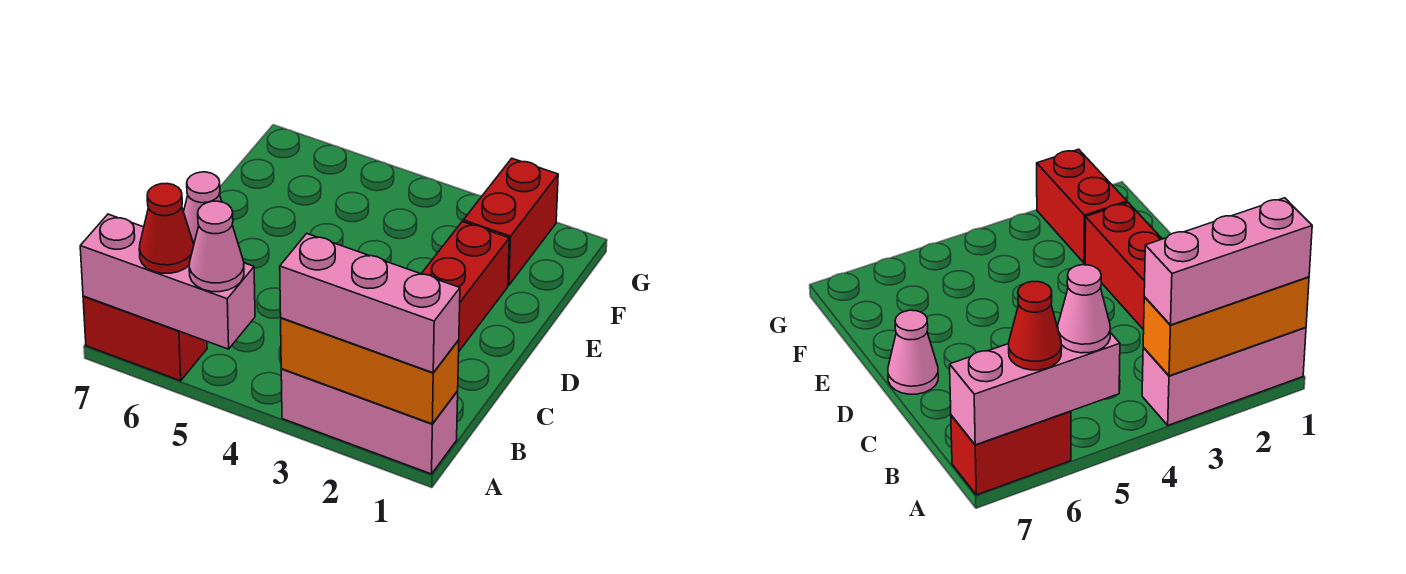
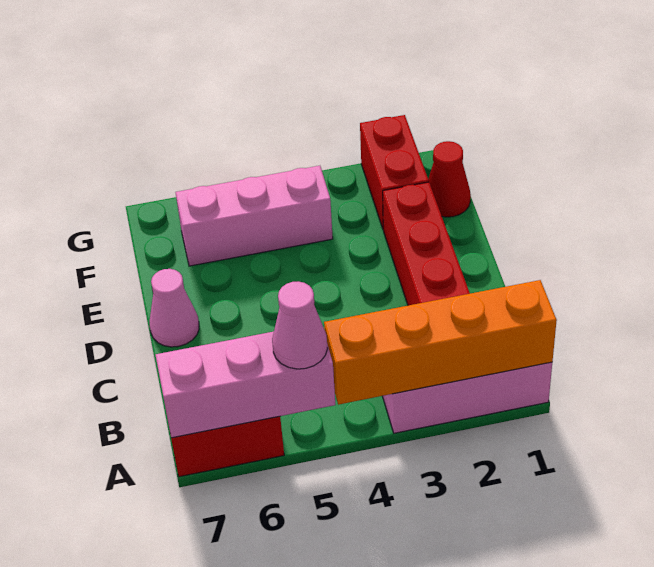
orange 1x3 brick [281,318,459,424] -> orange 1x4 brick [324,280,557,405]
pink 1x3 brick [280,234,460,373] -> pink 1x3 brick moved to [175,166,333,266]
red 1x1 cone [139,183,194,273] -> red 1x1 cone moved to [428,141,471,217]

